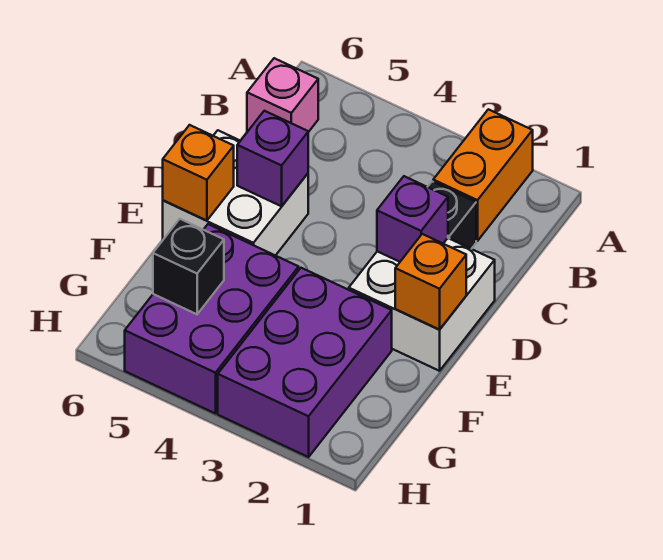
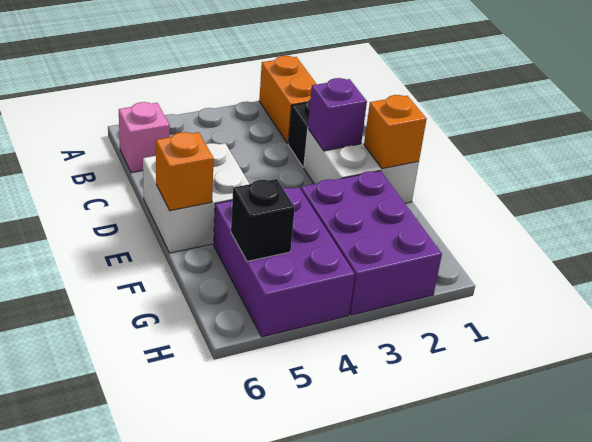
purple 1x1 brick [237,111,308,206] -> none

